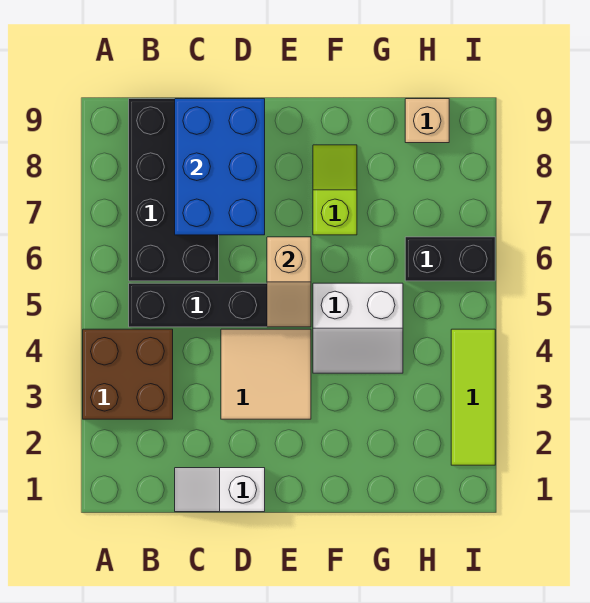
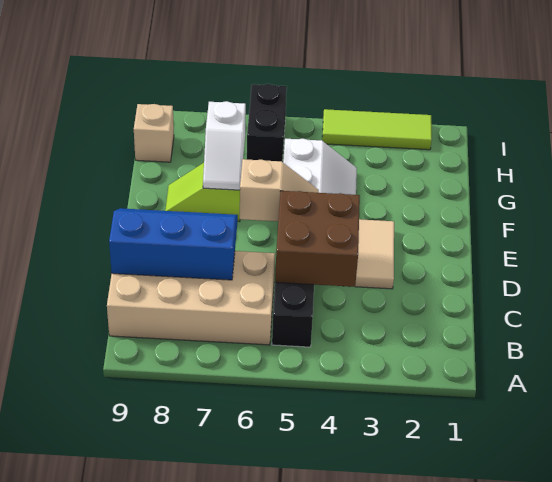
brown 2x2 brick [83,329,173,419] -> brown 2x2 brick moved to [275,191,360,287]
black 2x4 brick [129,99,219,281] -> tan 2x4 brick [107,251,275,345]
white 1x2 slope [175,468,265,512] -> white 1x2 slope moved to [203,101,246,190]
blue 2x3 brick [175,99,265,235] -> blue 2x3 slope [109,208,238,280]

